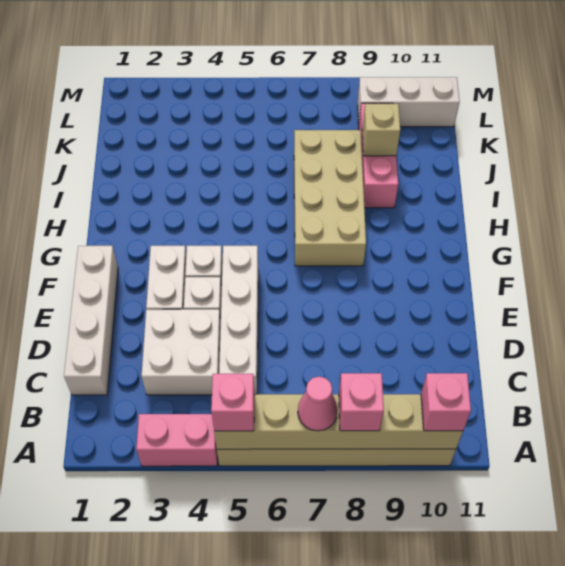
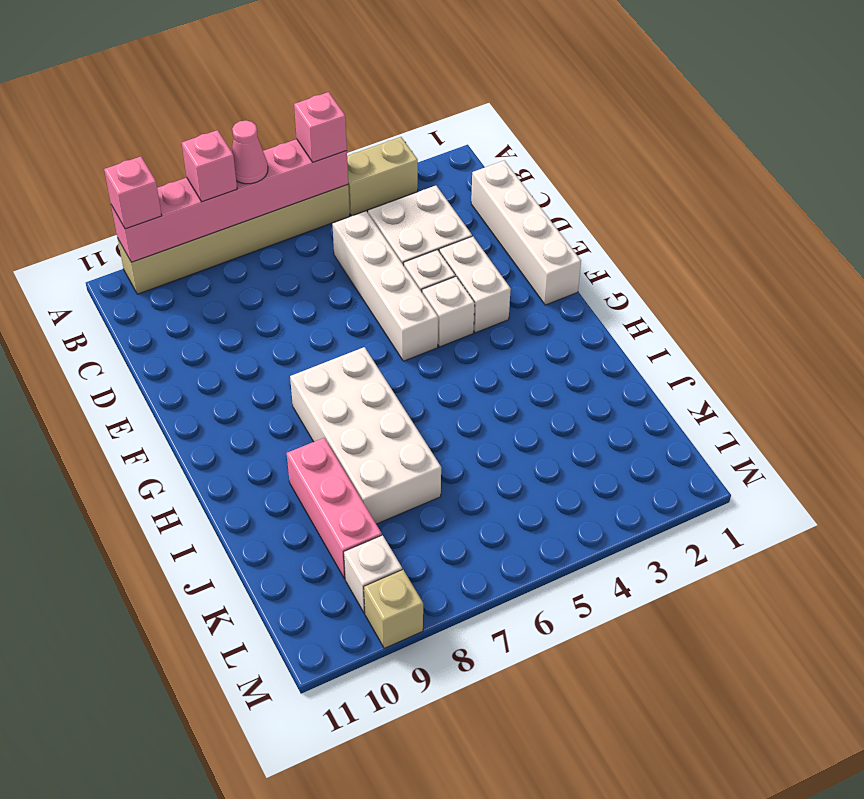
pink 1x2 brick [136,414,218,466] -> tan 1x2 brick [347,137,418,216]
tan 1x6 brick [214,394,463,449] -> pink 1x6 brick [111,139,348,262]
tan 2x4 brick [294,130,366,266] -> white 2x4 brick [290,347,441,524]
tan 1x1 brick [362,103,400,156] -> tan 1x1 brick moved to [364,569,423,648]
white 1x3 brick [358,77,460,127] -> white 1x1 brick [344,535,402,613]

